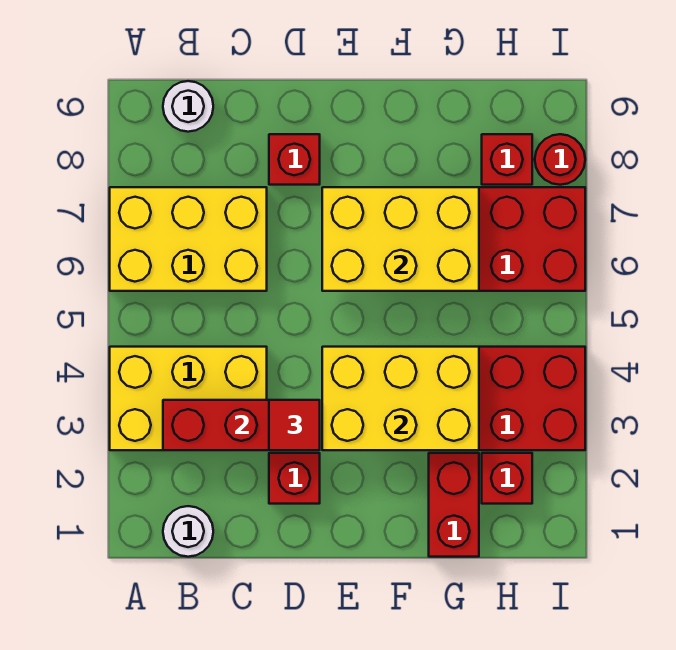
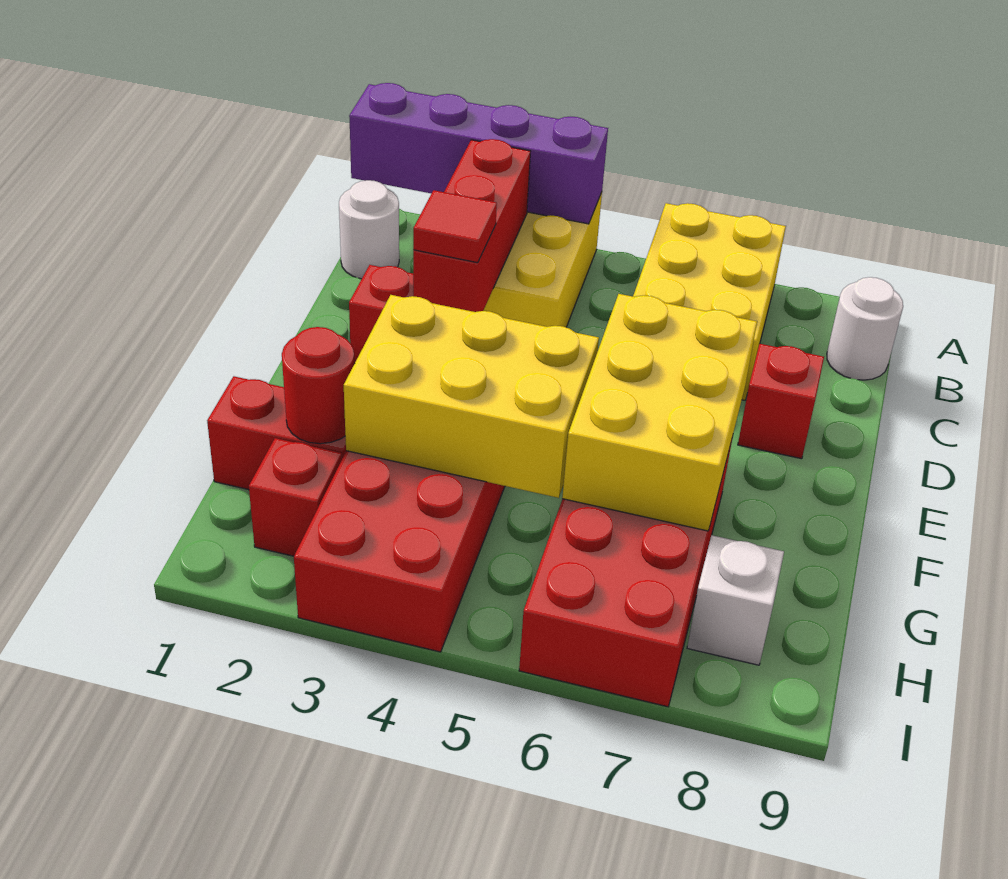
none -> purple 1x4 brick [349,83,608,224]
yellow 2x3 brick [322,347,479,450] -> yellow 2x3 brick turned to [344,295,599,498]
red 1x1 brick [482,134,532,185] -> white 1x1 brick [687,535,784,665]
red 1x1 round brick [535,134,585,185] -> red 1x1 round brick moved to [282,327,354,444]

